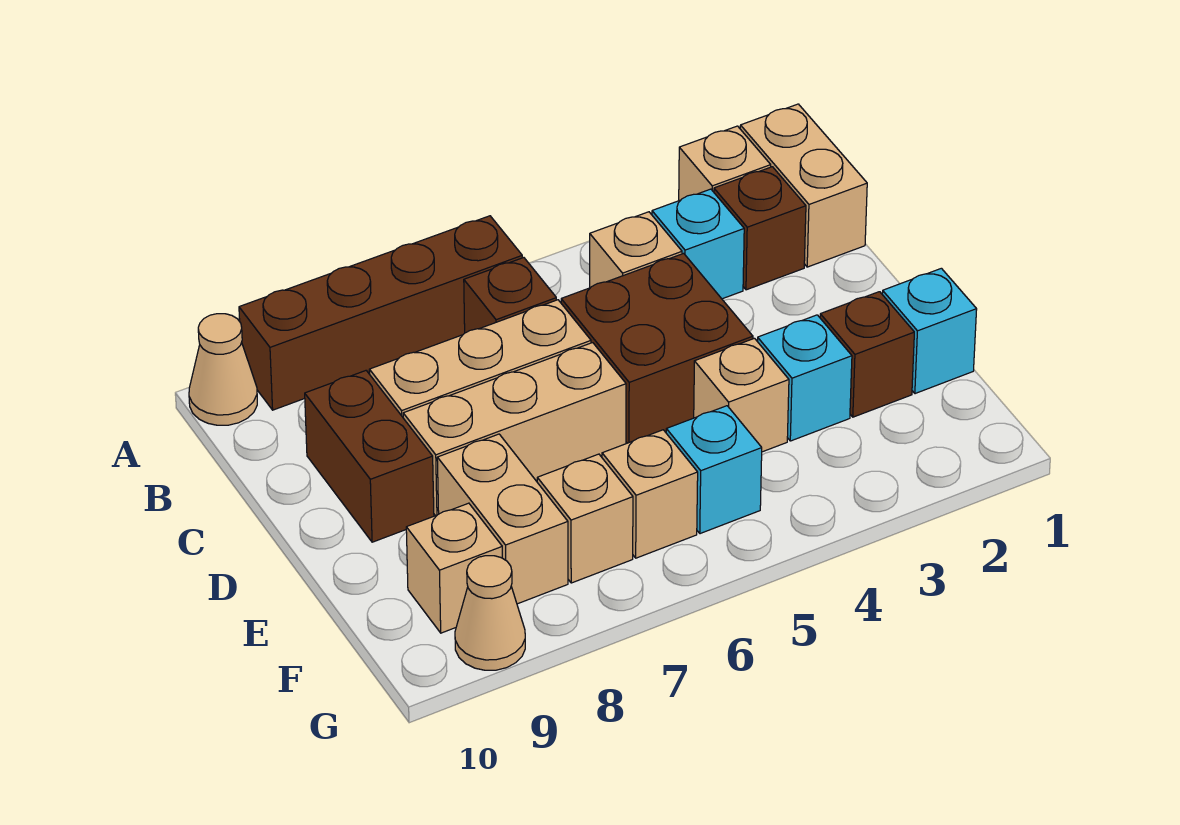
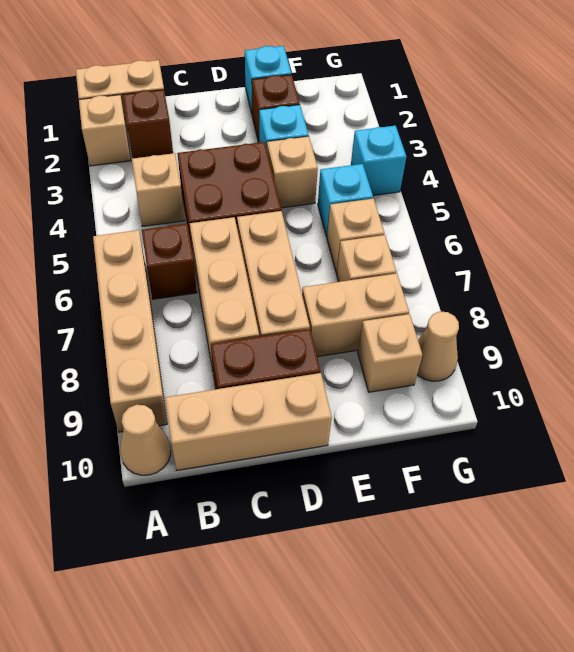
brown 1x4 brick [239,216,522,410] -> tan 1x4 brick [93,230,167,432]
cyan 1x1 brick [652,189,744,299] -> cyan 1x1 brick moved to [351,126,406,196]
none -> tan 1x3 brick [165,373,332,470]

